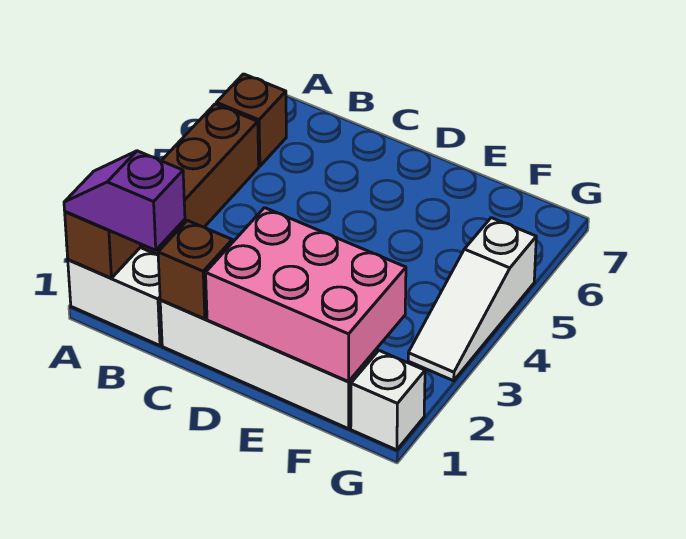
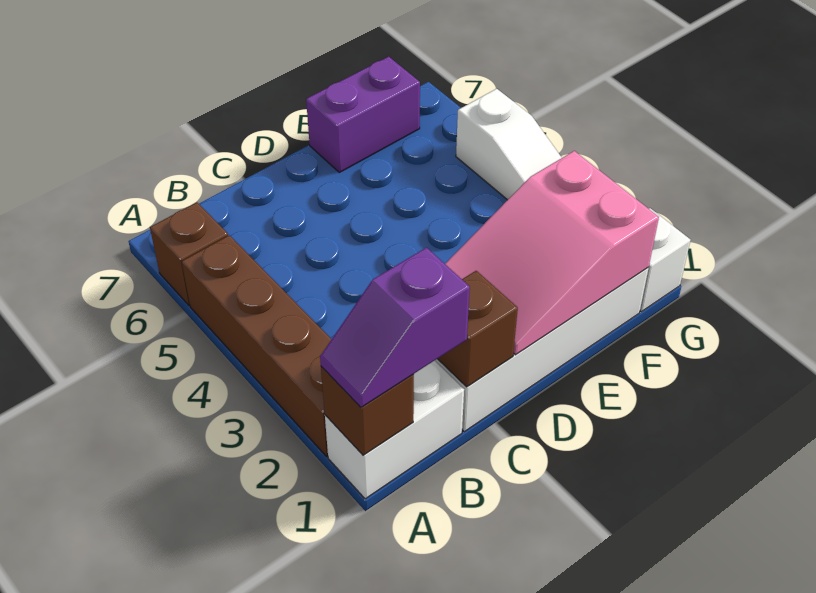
pink 2x3 brick [206,208,406,382] -> pink 2x3 slope [445,151,659,355]
none -> purple 1x2 brick [306,57,420,172]

